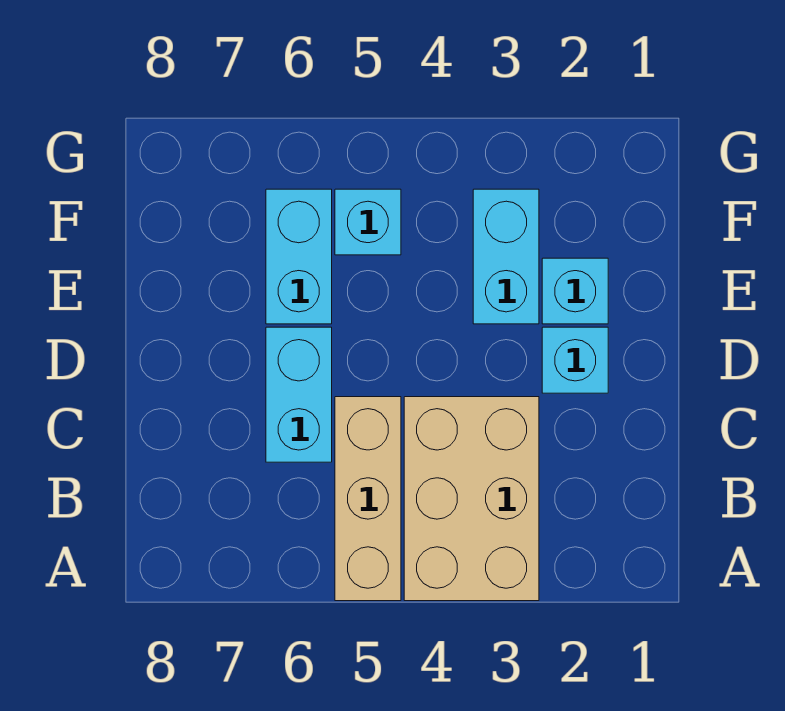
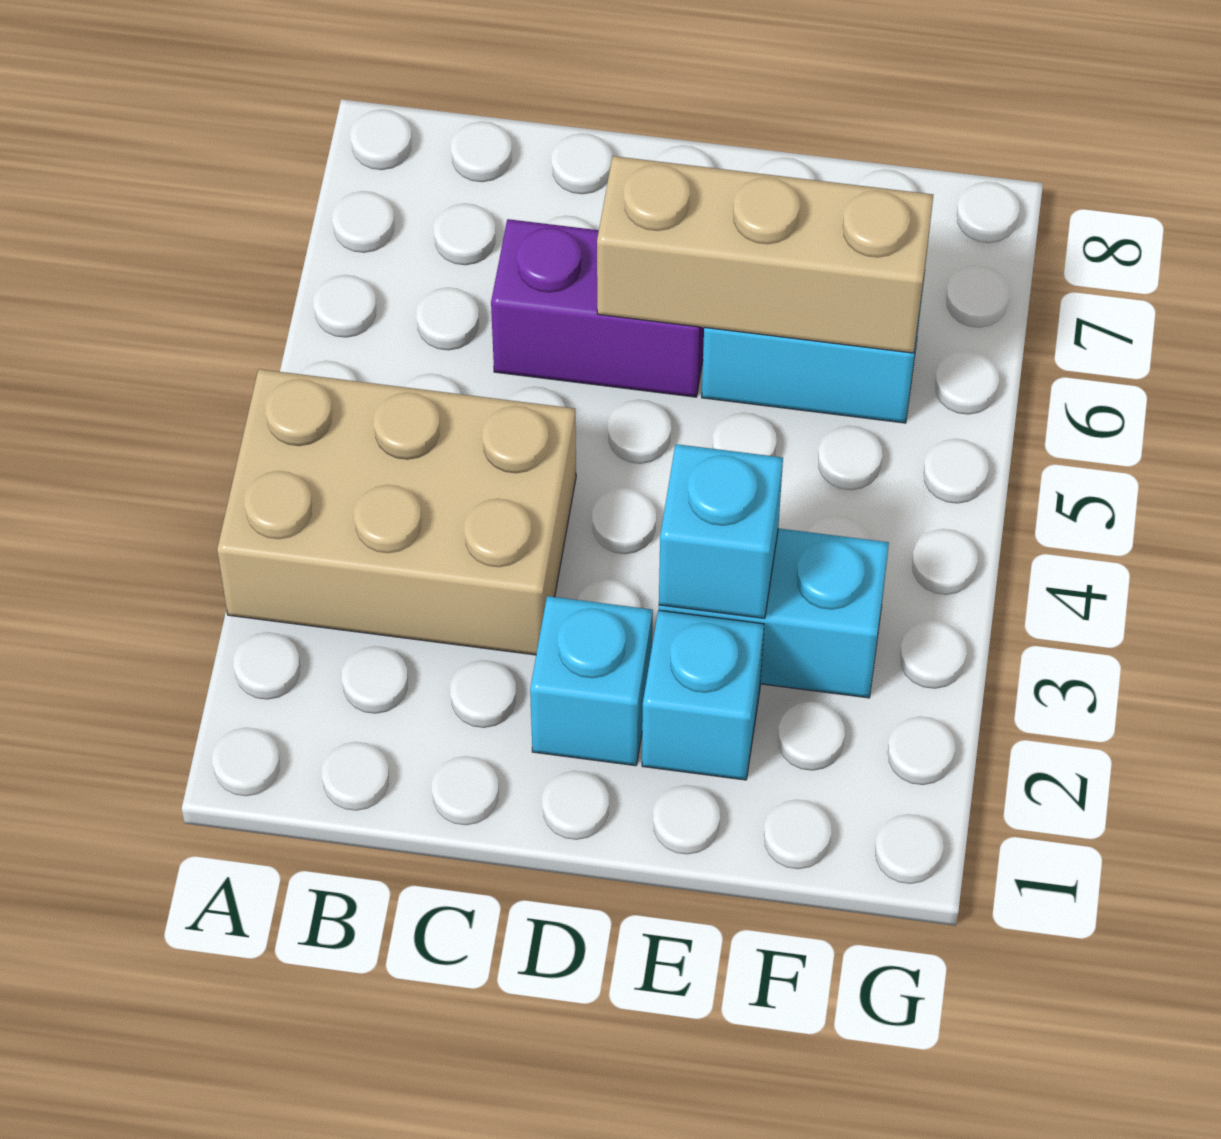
tan 1x3 brick [335,397,401,601] -> tan 1x3 brick moved to [597,156,933,353]
cyan 1x2 brick [266,327,332,462] -> purple 1x2 brick [491,219,704,397]
cyan 1x1 brick [335,189,401,255] -> cyan 1x1 brick moved to [659,444,783,618]

